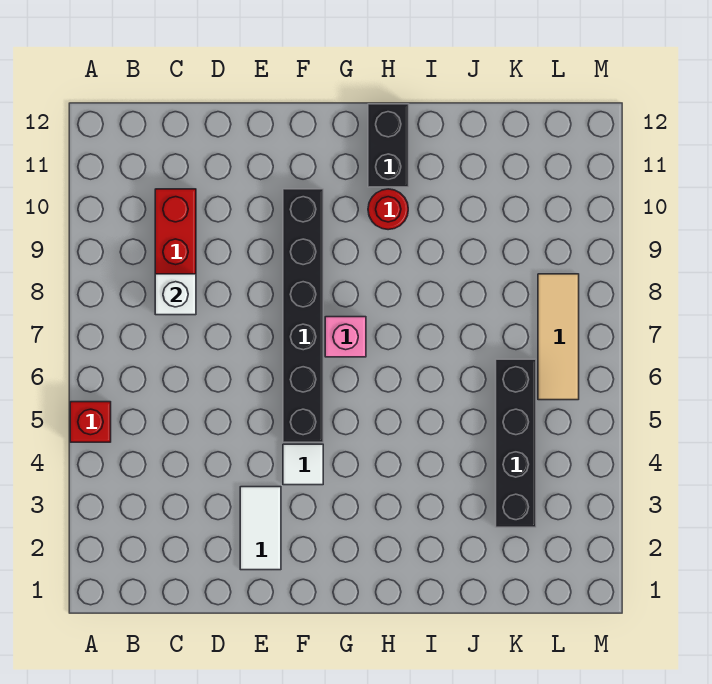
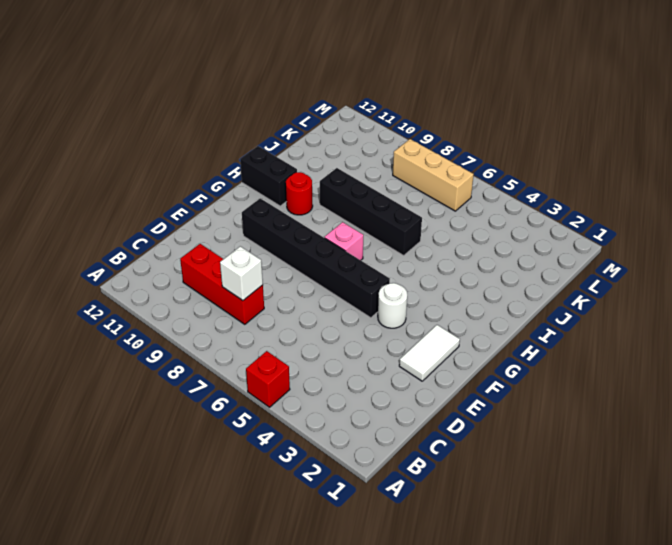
white 1x2 tile [240,487,281,570] -> white 1x2 tile turned to [399,325,460,381]
white 1x1 tile [283,444,323,485] -> white 1x1 round brick [378,283,407,328]
black 1x4 brick [496,359,536,527] -> black 1x4 brick moved to [320,168,422,256]
tan 1x3 tile [538,274,579,400] -> tan 1x3 brick [393,139,474,211]

